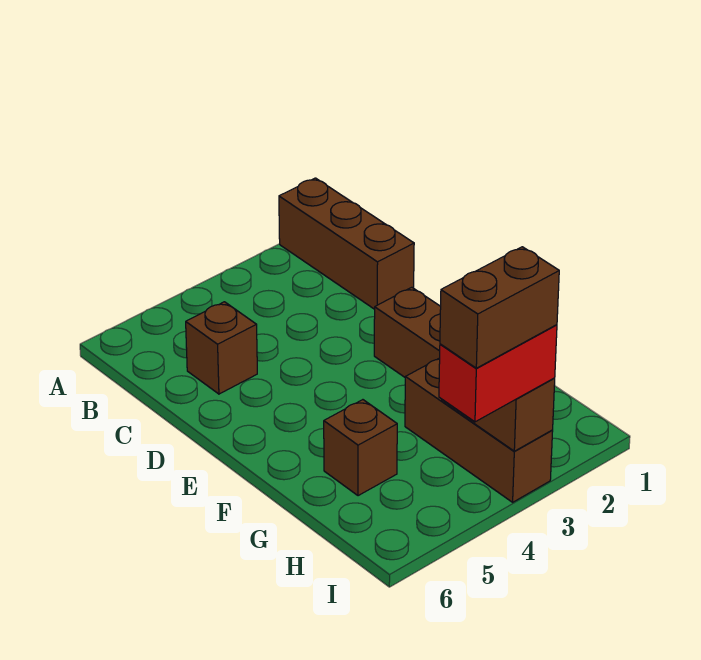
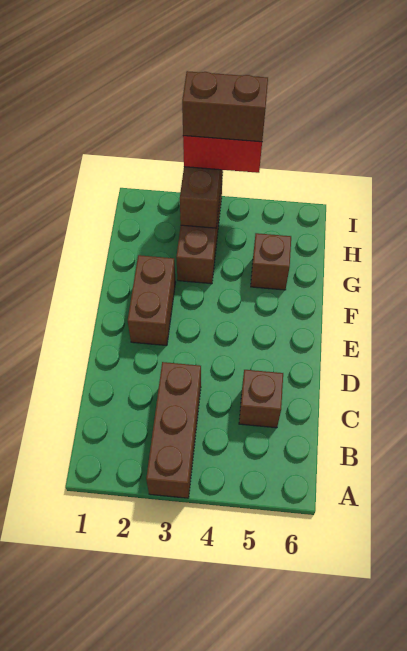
brown 1x3 brick [279,178,414,309] -> brown 1x3 brick moved to [146,362,201,498]

